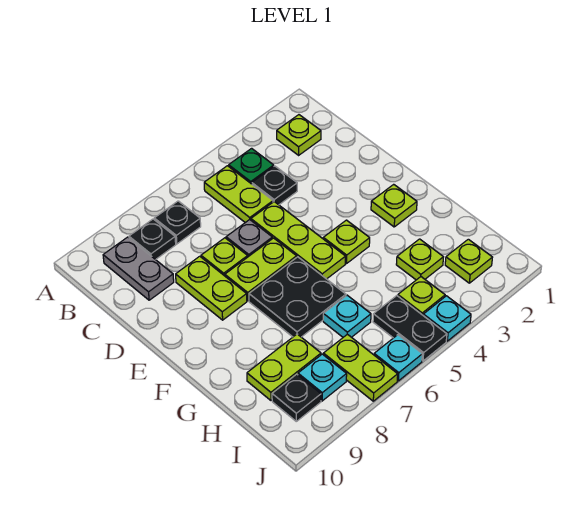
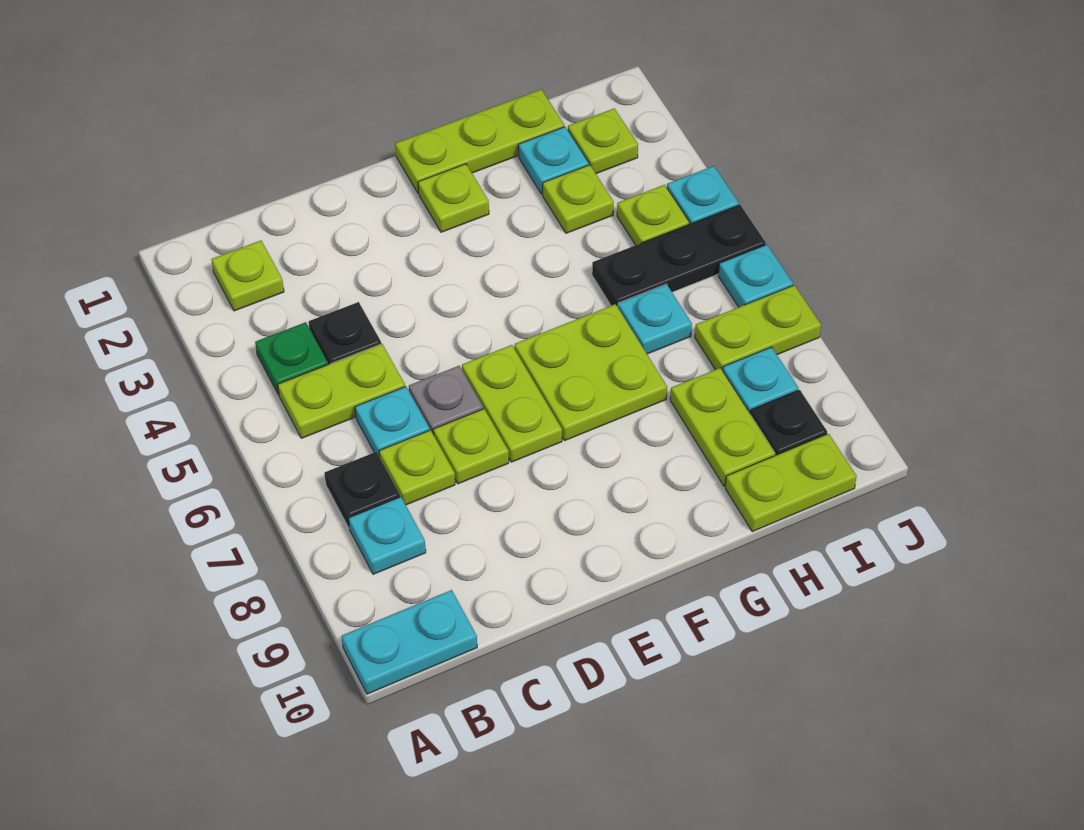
none -> cyan 1x2 plate [342,590,477,694]
black 1x1 plate [129,219,176,260] -> cyan 1x1 plate [349,497,426,574]
grey 1x2 plate [103,237,174,300] -> none
none -> cyan 1x1 plate [355,387,430,457]
lime 1x3 plate [251,202,346,279] -> lime 1x3 plate moved to [395,89,564,193]
lime 1x2 plate [176,256,247,320] -> lime 1x2 plate moved to [725,434,857,532]
lime 1x1 plate [323,220,370,264] -> lime 1x1 plate moved to [379,430,455,505]
black 2x2 plate [249,257,346,337] -> lime 2x2 plate [515,304,667,441]
none -> cyan 1x1 plate [518,127,589,194]
black 1x2 plate [373,296,447,361] -> black 1x3 plate [592,205,766,307]

